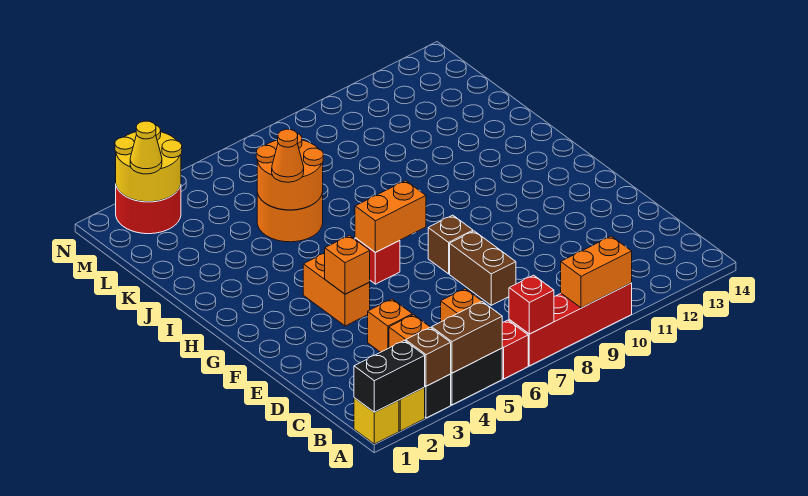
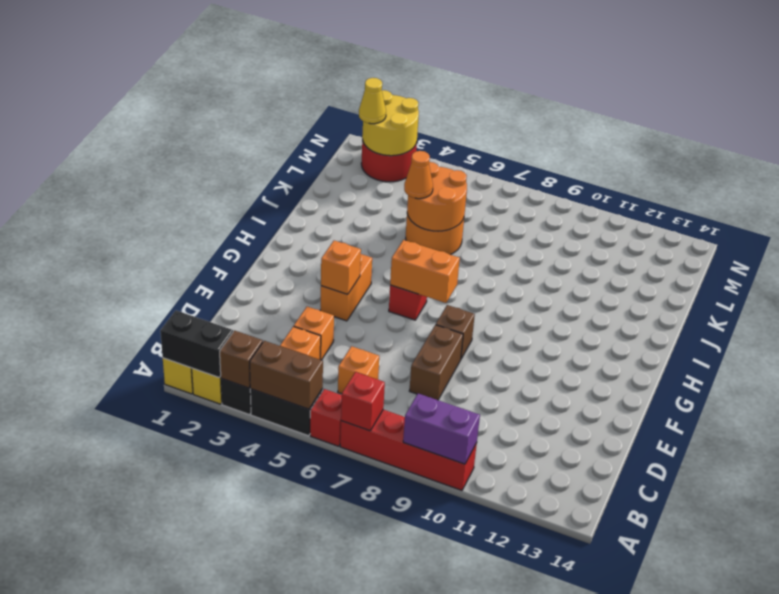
orange 1x2 brick [561,236,632,308] -> purple 1x2 brick [403,394,480,464]

